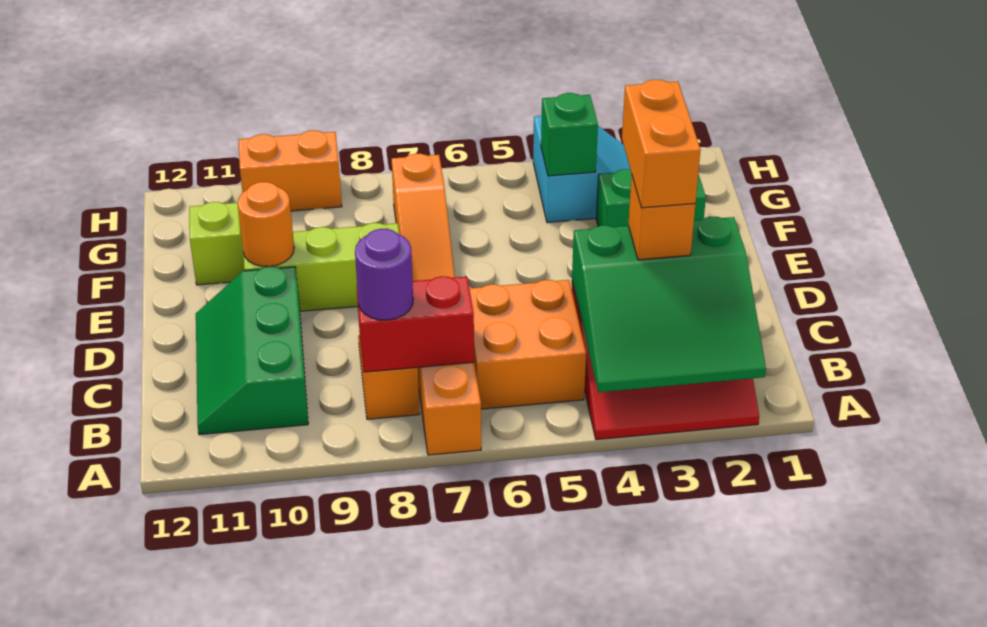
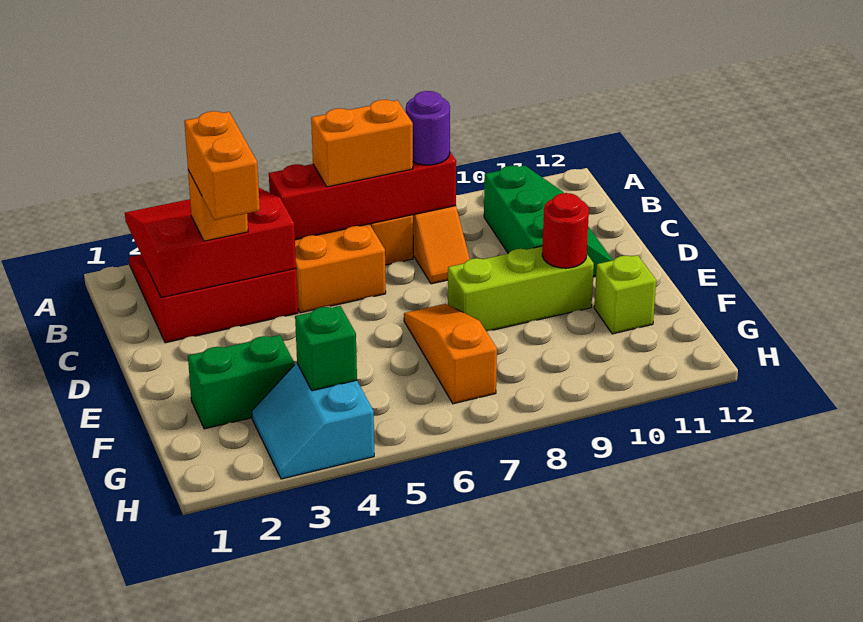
green 3x3 slope [572,216,766,392] -> red 3x3 slope [125,188,296,298]
red 1x2 brick [356,276,474,372] -> red 1x4 brick [269,152,456,240]
orange 1x1 round brick [238,182,294,266] -> red 1x1 round brick [542,193,589,268]
orange 1x2 brick [238,130,342,211] -> orange 1x2 brick moved to [311,100,413,187]

